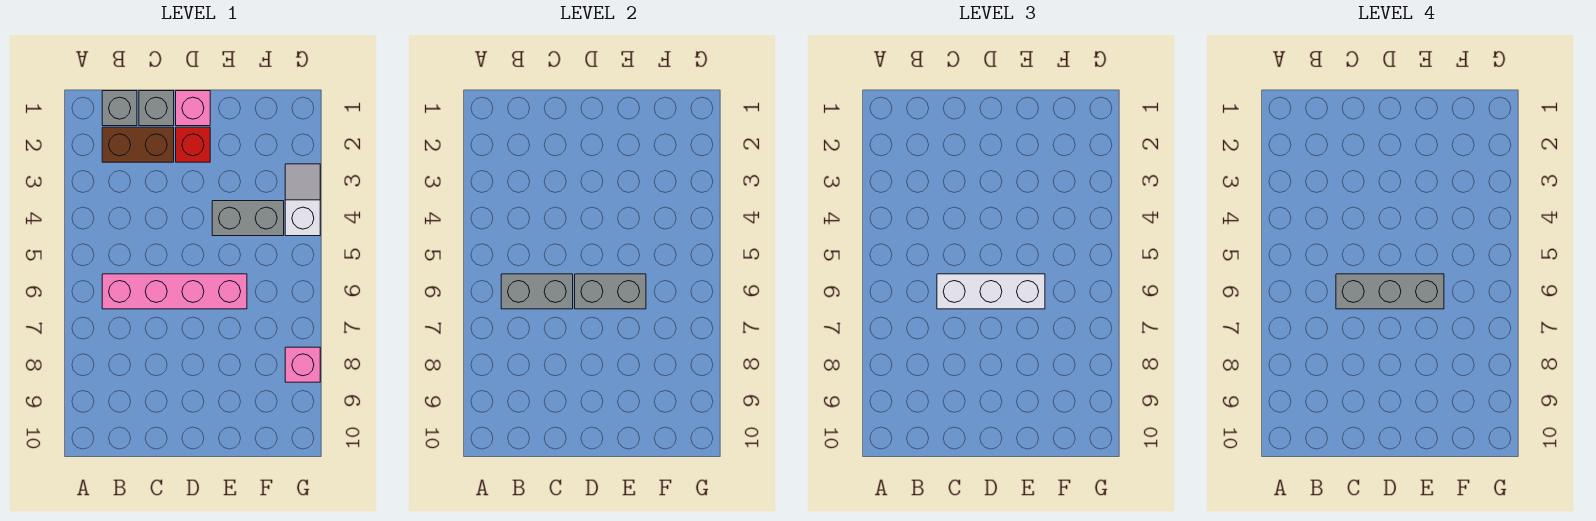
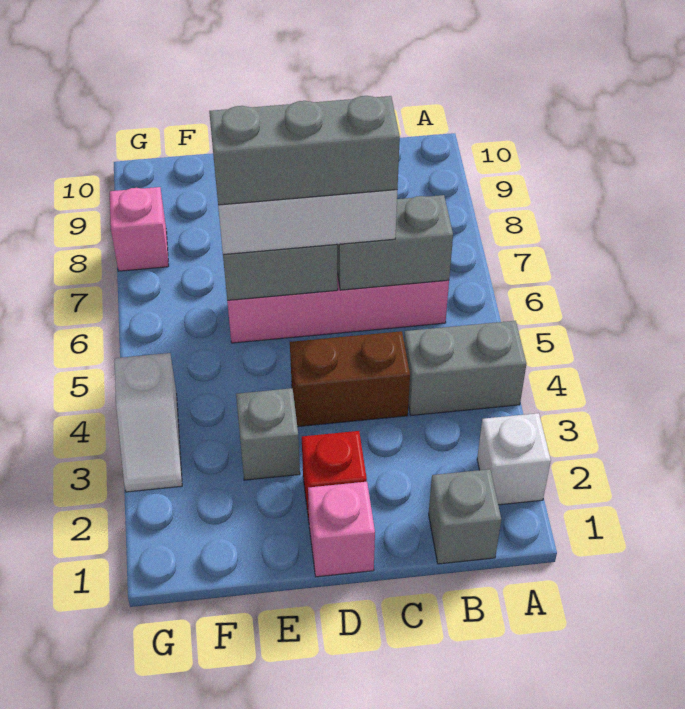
none -> white 1x1 brick [477,413,551,505]
brown 1x2 brick [102,127,174,162] -> brown 1x2 brick moved to [290,331,410,427]
grey 1x1 brick [139,91,174,126] -> grey 1x1 brick moved to [236,388,300,480]
grey 1x2 brick [212,201,284,236] -> grey 1x2 brick moved to [404,321,526,415]

